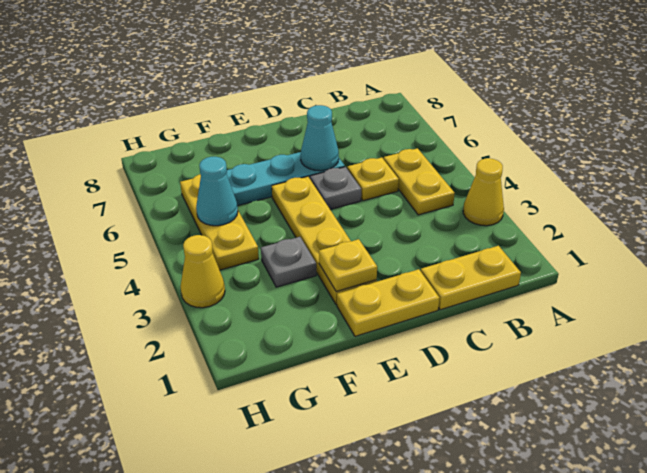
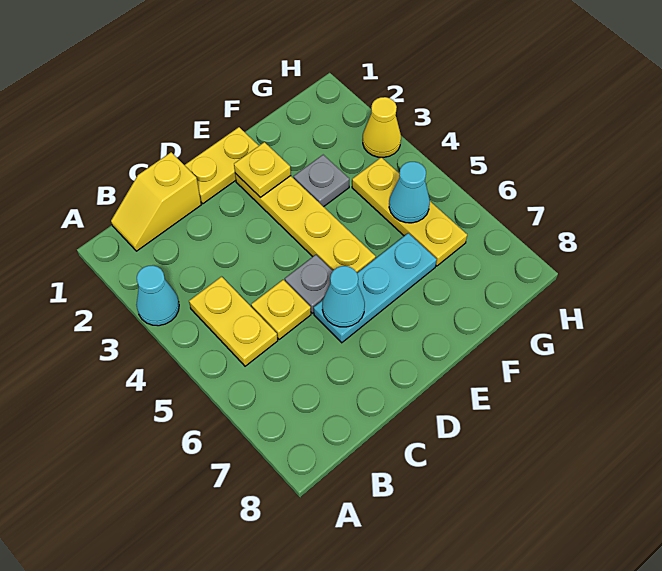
yellow 1x1 cone [463,158,504,226] -> cyan 1x1 cone [136,266,179,326]
yellow 1x2 plate [421,246,521,310] -> yellow 1x2 slope [111,152,201,251]

